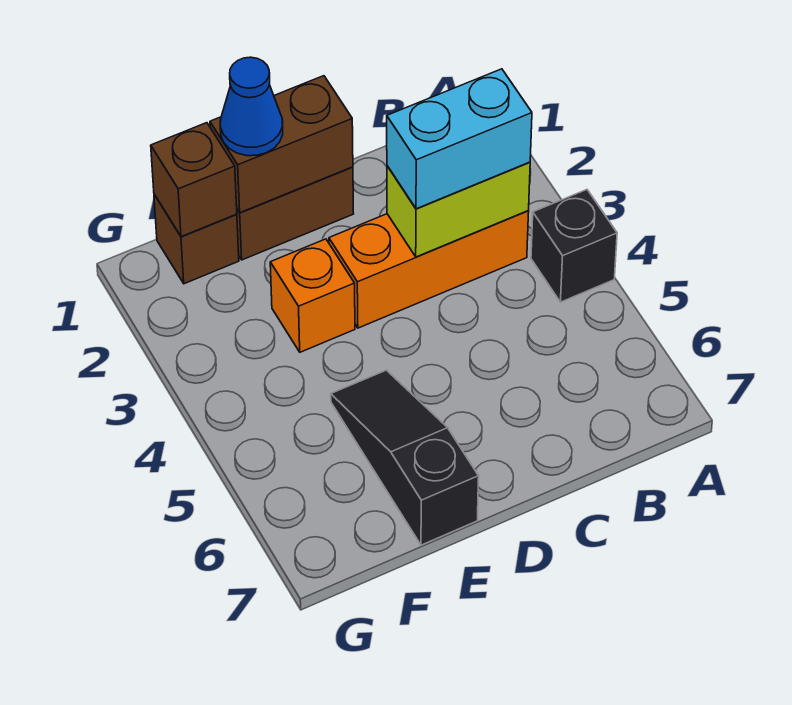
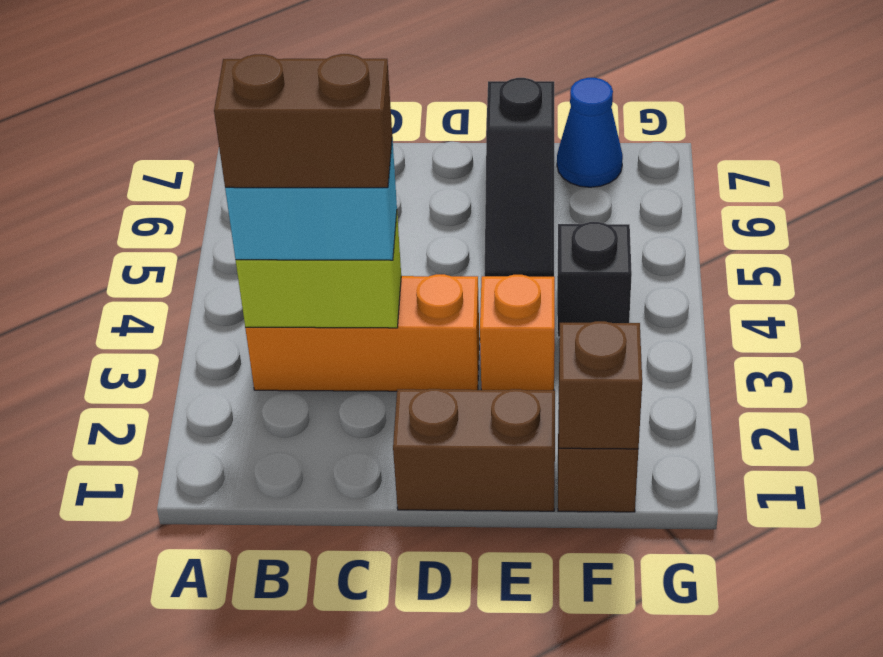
black 1x1 brick [531,190,617,302] -> black 1x1 brick moved to [557,222,632,337]
brown 1x2 brick [210,76,353,213] -> brown 1x2 brick moved to [214,54,392,188]
blue 1x1 cone [220,57,283,156] -> blue 1x1 cone moved to [557,78,623,187]

